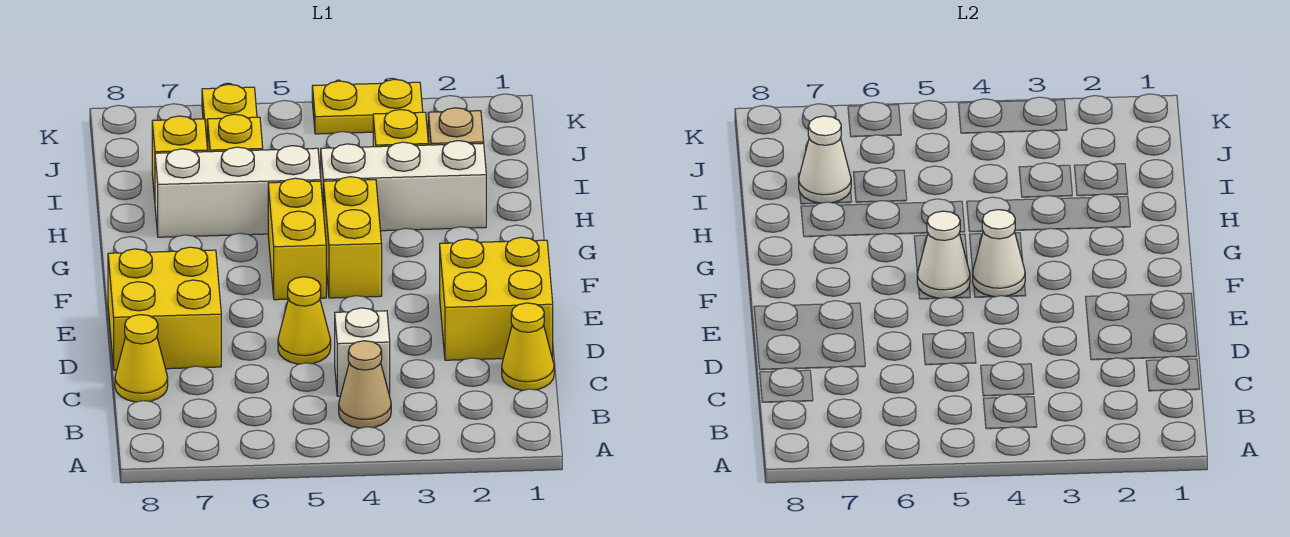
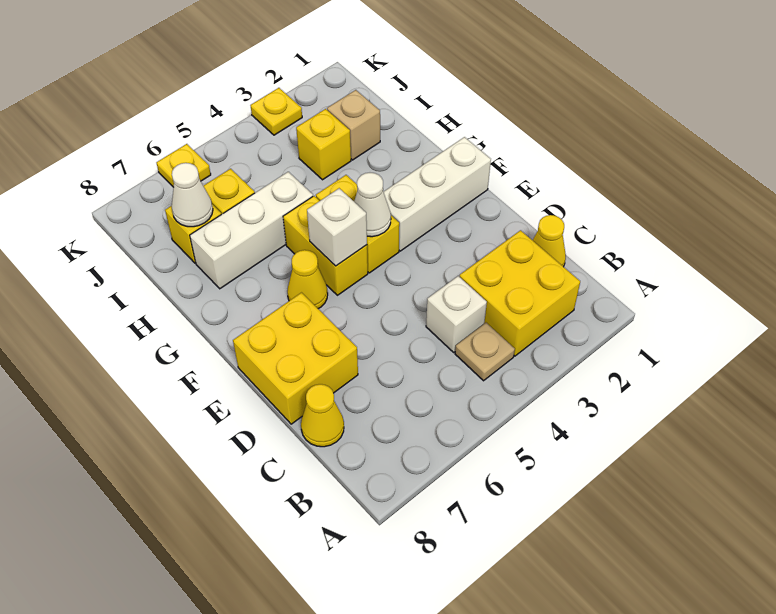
tan 1x1 cone [339,341,391,428] -> tan 1x1 plate [455,323,515,381]
yellow 2x2 brick [440,237,553,360] -> yellow 2x2 brick moved to [460,230,580,356]
yellow 1x1 cone [278,277,331,364] -> yellow 1x1 cone moved to [287,250,328,309]
white 1x1 cone [917,211,970,298] -> white 1x1 brick [307,188,367,266]
white 1x3 brick [321,141,486,231] -> white 1x3 brick moved to [384,137,491,251]
yellow 1x2 plate [312,79,423,134] -> yellow 1x1 plate [250,88,302,135]

